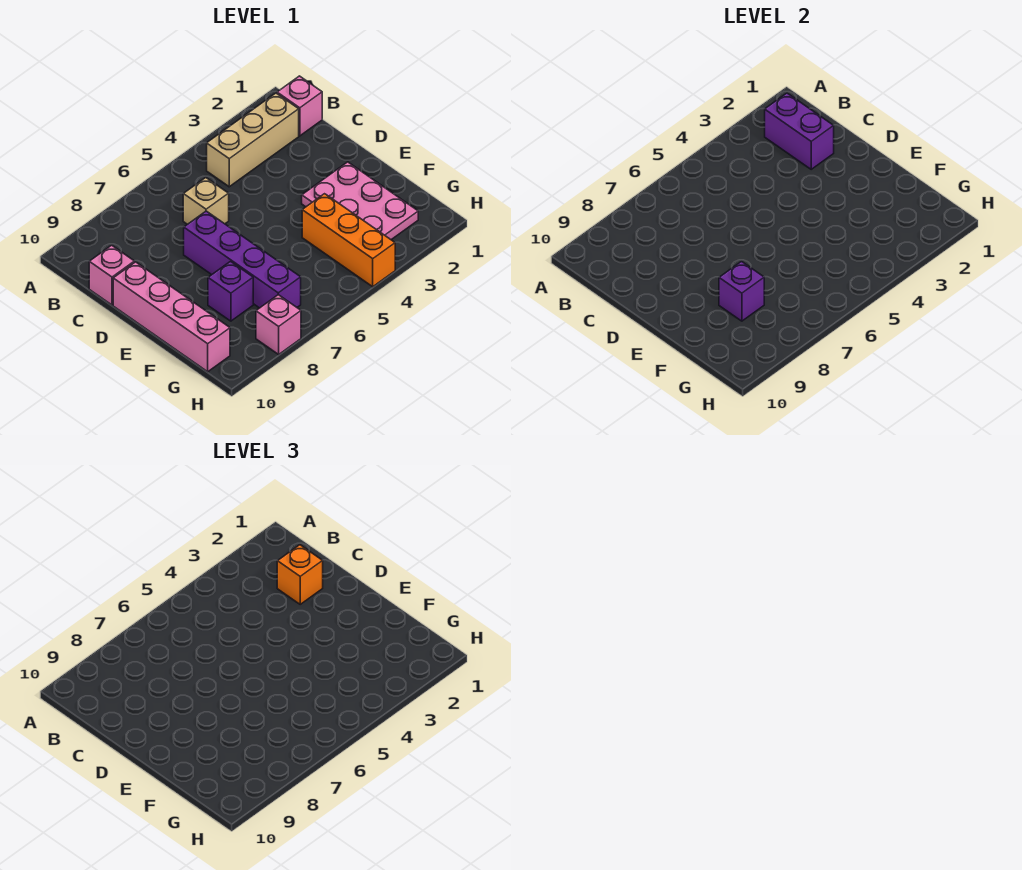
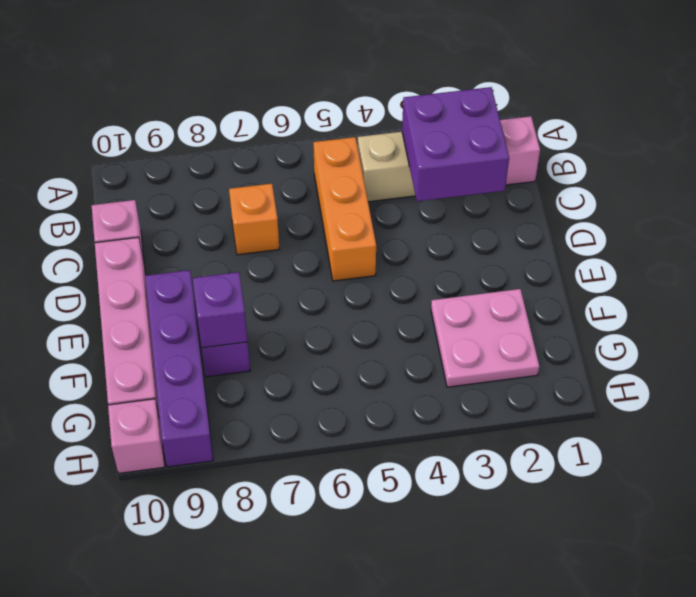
purple 1x2 brick [765,93,834,169] -> purple 2x2 brick [402,87,509,201]
orange 1x1 brick [277,545,323,604] -> orange 1x1 brick moved to [229,184,279,255]
tan 1x1 brick [183,178,229,224] -> none
purple 1x4 brick [184,211,301,308] -> purple 1x4 brick moved to [145,270,213,467]
pink 2x3 plate [302,162,418,240] -> pink 2x2 plate [431,289,539,387]
orange 1x3 brick [302,194,395,287] -> orange 1x3 brick moved to [313,137,376,281]
pink 1x1 brick [256,295,301,354] -> pink 1x1 brick moved to [108,399,165,473]

